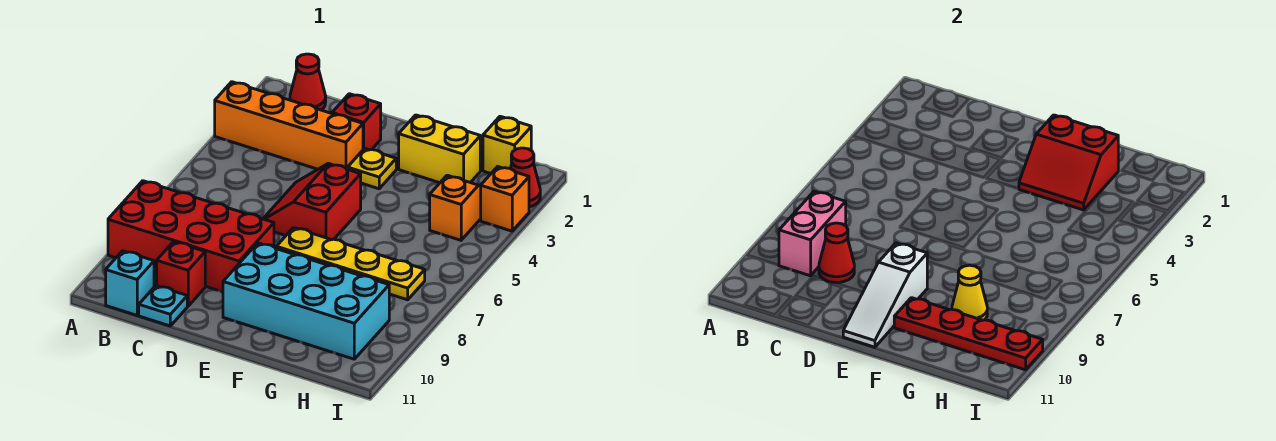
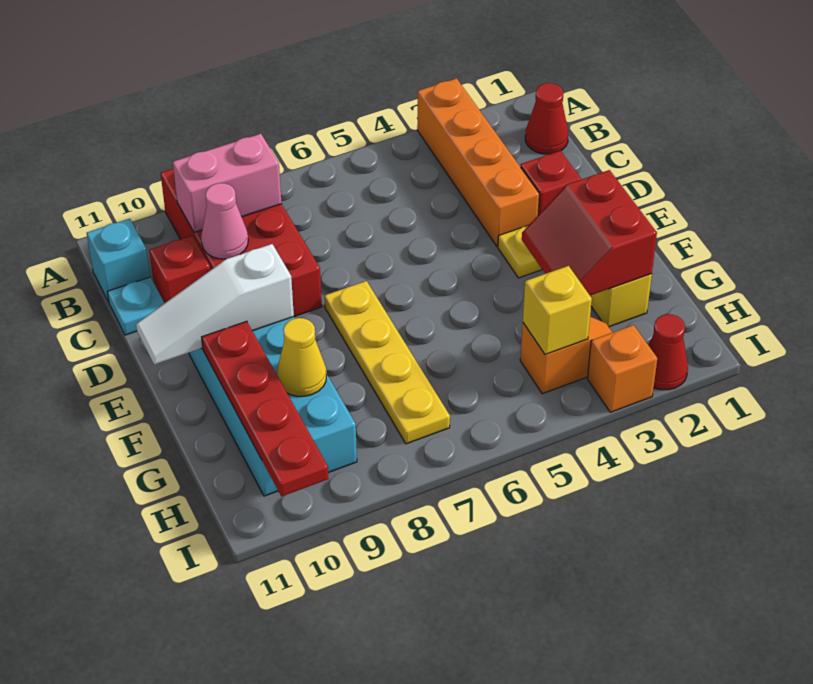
red 1x1 cone [819,223,854,283] -> pink 1x1 cone [201,183,248,259]
red 2x2 slope [263,163,361,240] -> none
yellow 1x1 brick [483,116,531,173] -> yellow 1x1 brick moved to [523,266,592,354]

